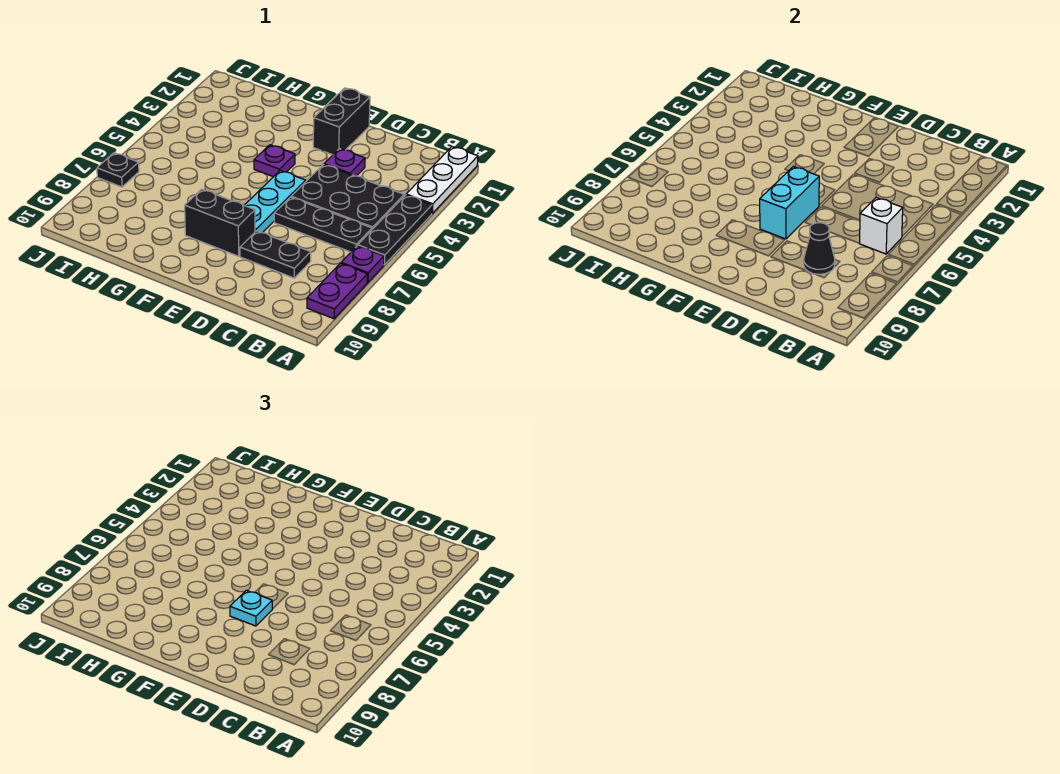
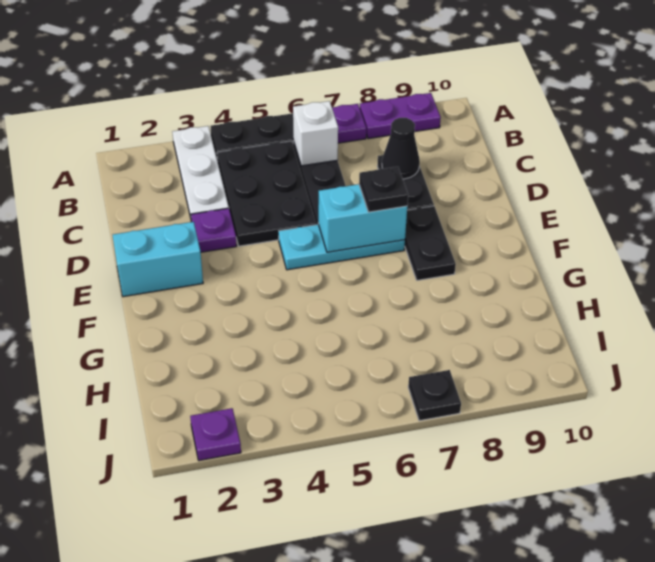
white 1x3 plate [406,147,478,213] -> white 1x3 plate turned to [172,126,229,222]
black 1x2 brick [313,88,370,155] -> cyan 1x2 brick [113,222,203,297]
cyan 1x1 plate [230,590,272,626] -> black 1x1 plate [359,167,408,212]
black 1x2 brick [185,189,255,256] -> black 1x2 plate [405,206,456,280]
purple 1x1 plate [254,145,295,177] -> purple 1x1 plate moved to [190,408,241,461]

